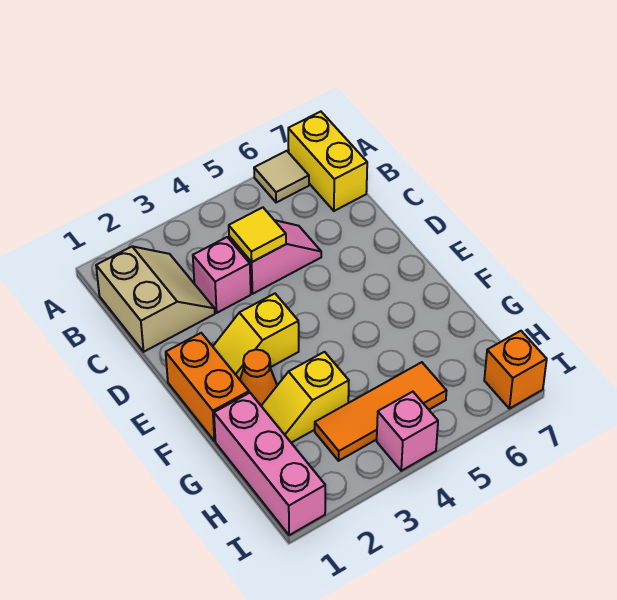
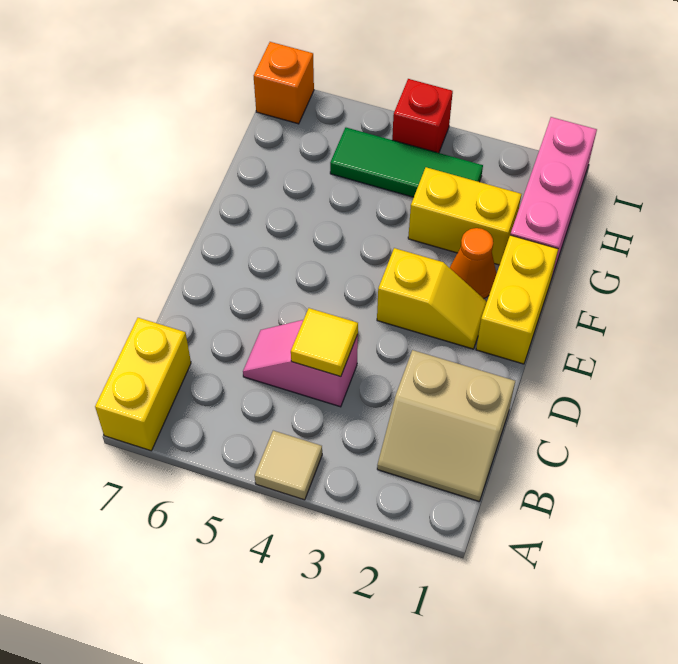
tan 1x1 tile [254,151,309,203] -> tan 1x1 tile moved to [255,431,322,500]
tan 2x2 slope [96,246,215,352] -> tan 2x2 slope turned to [377,350,515,501]
pink 1x1 brick [193,237,251,313] -> none
orange 1x2 brick [166,333,249,441] -> yellow 1x2 brick [476,235,558,364]
yellow 1x2 slope [261,352,349,443] -> yellow 1x2 brick [408,167,521,265]
orange 1x3 tile [315,362,446,461] -> green 1x3 tile [330,128,483,197]
pink 1x1 brick [377,392,438,471] -> red 1x1 brick [392,79,453,153]

